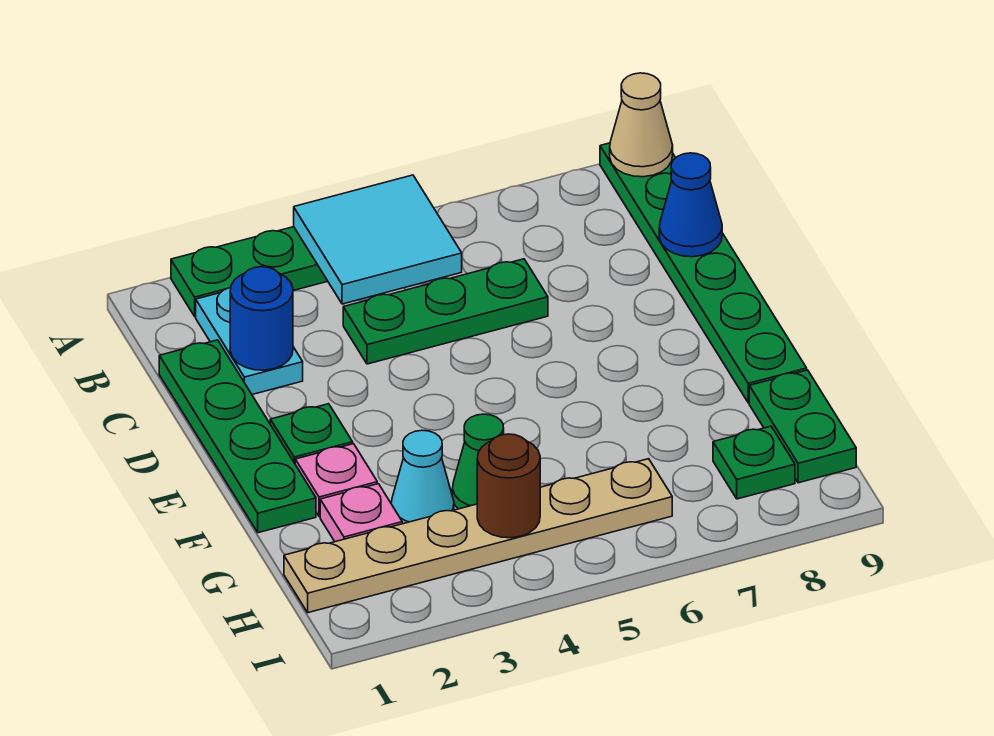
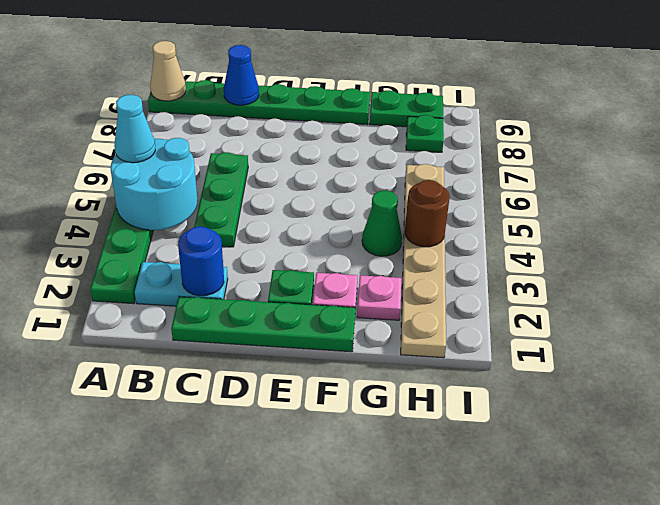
cyan 2x2 tile [294,175,462,304] -> cyan 2x2 round brick [111,138,197,230]
cyan 1x1 cone [391,430,454,524] -> cyan 1x1 cone moved to [114,95,155,163]

